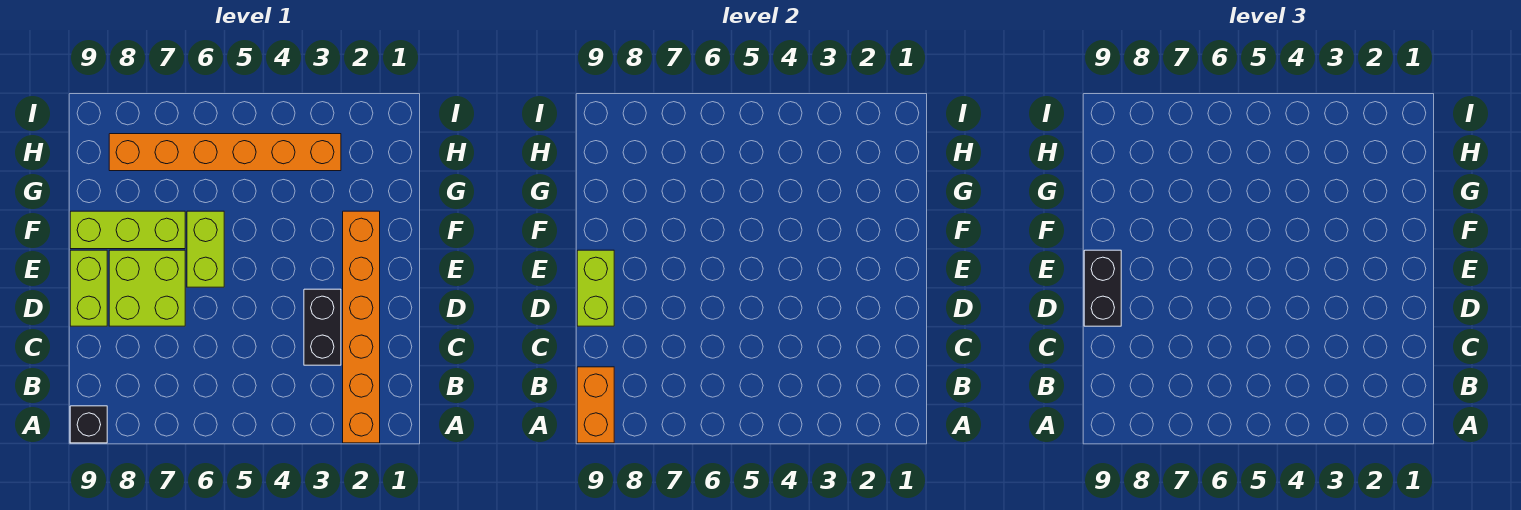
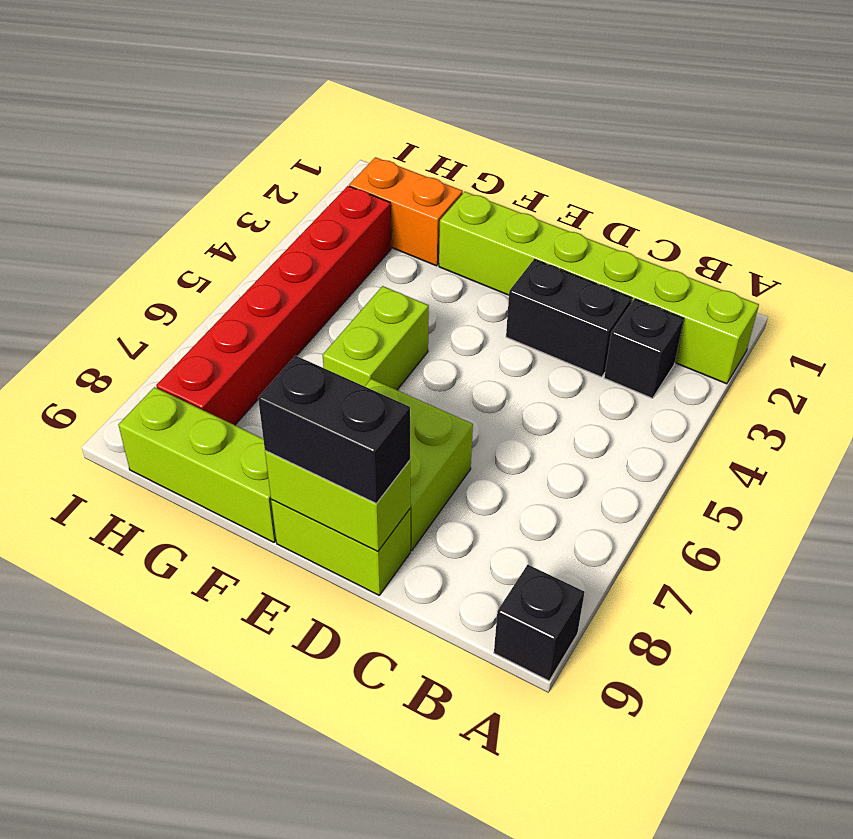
orange 1x6 brick [343,211,380,443] -> lime 1x6 brick [439,192,759,384]
orange 1x2 brick [577,367,614,443] -> orange 1x2 brick moved to [349,157,463,266]
none -> black 1x1 brick [604,299,684,398]
lime 1x2 brick [187,211,224,287] -> lime 1x2 brick turned to [323,286,429,390]
lime 1x3 brick [70,211,185,249] -> lime 1x3 brick turned to [119,387,276,542]
orange 1x6 brick [109,134,341,171] -> red 1x6 brick [156,186,391,425]

